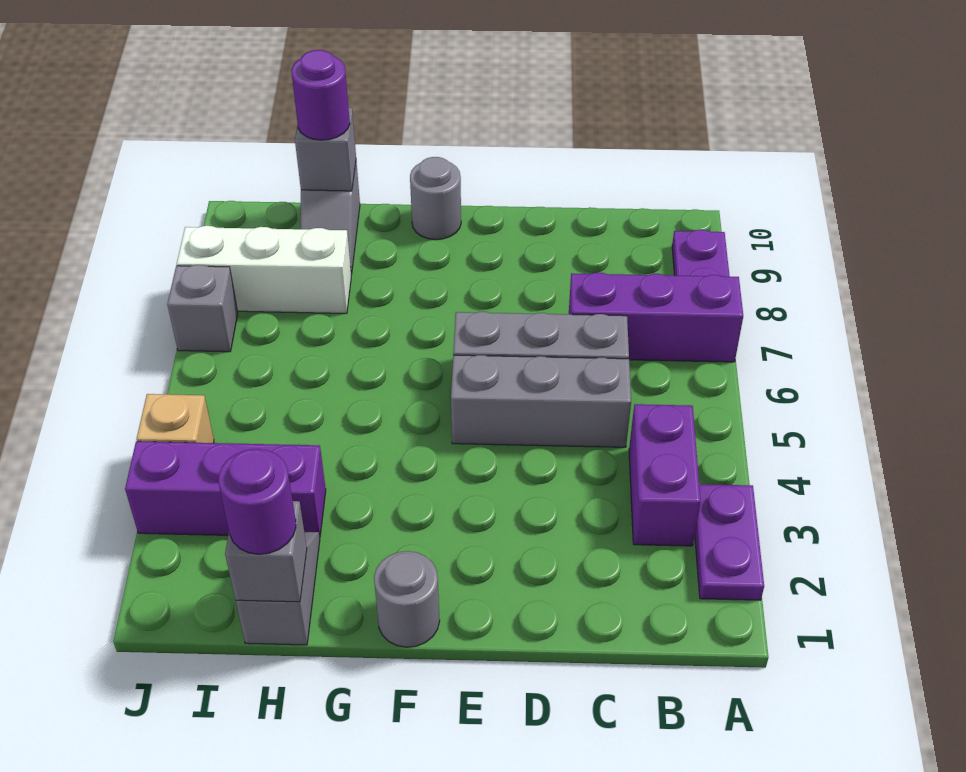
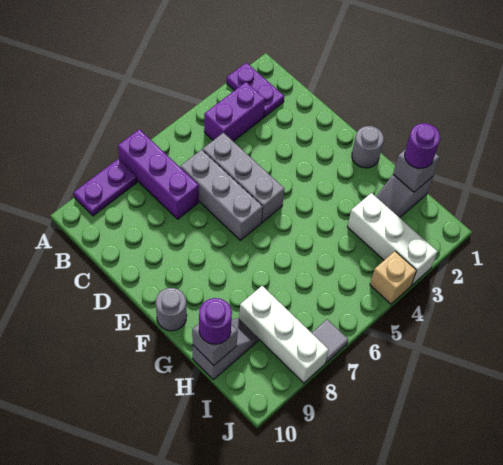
purple 1x2 plate [695,484,764,600] -> purple 1x2 plate turned to [227,63,284,117]
purple 1x3 brick [125,441,326,537] -> white 1x3 brick [347,193,438,285]
grey 1x1 brick [167,265,238,352] -> grey 1x1 tile [312,319,348,363]

